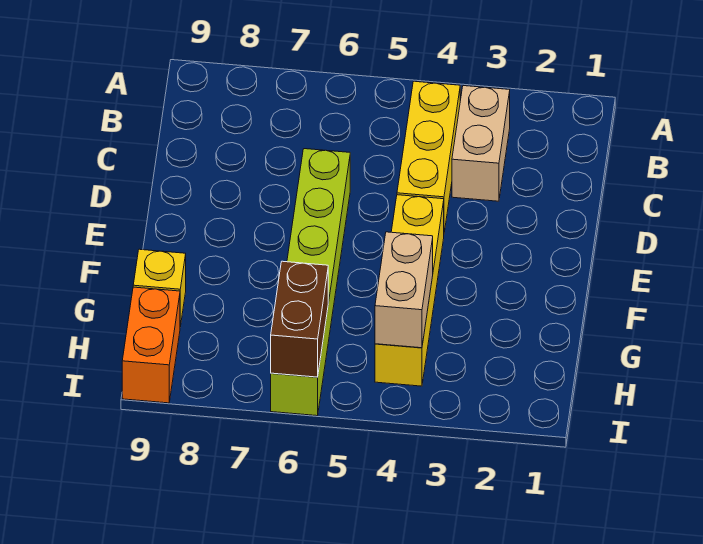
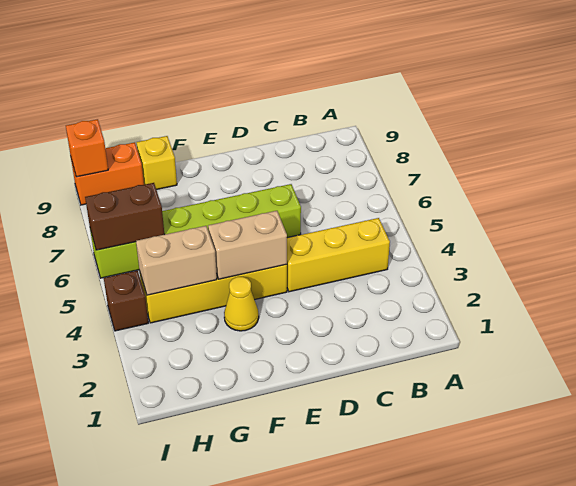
tan 1x2 brick [452,86,510,201] -> tan 1x2 brick moved to [208,211,287,279]
none -> yellow 1x1 cone [224,277,259,331]
none -> brown 1x1 brick [104,271,148,331]
none -> orange 1x1 brick [66,119,108,177]

